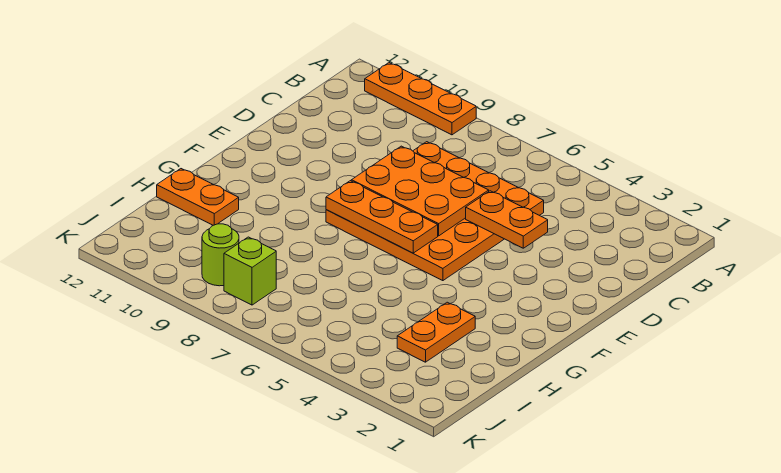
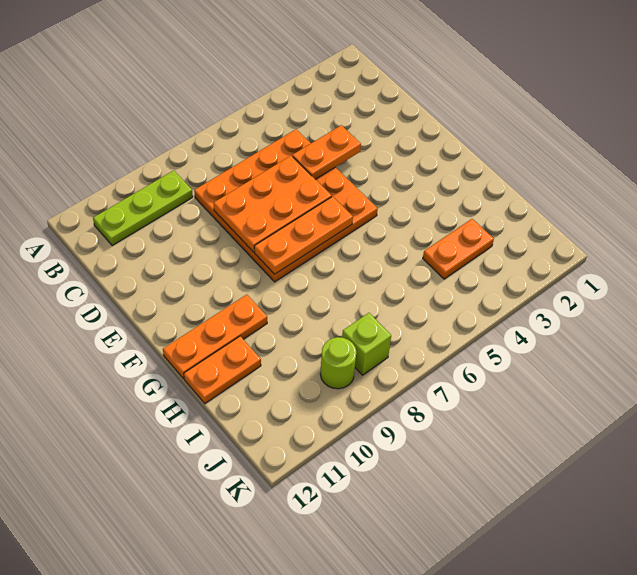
orange 1x3 plate [365,63,476,135] -> orange 1x3 plate moved to [163,295,267,379]
none -> lime 1x3 plate [93,170,193,246]
orange 1x2 plate [397,302,475,362] -> orange 1x2 plate turned to [423,219,494,279]

